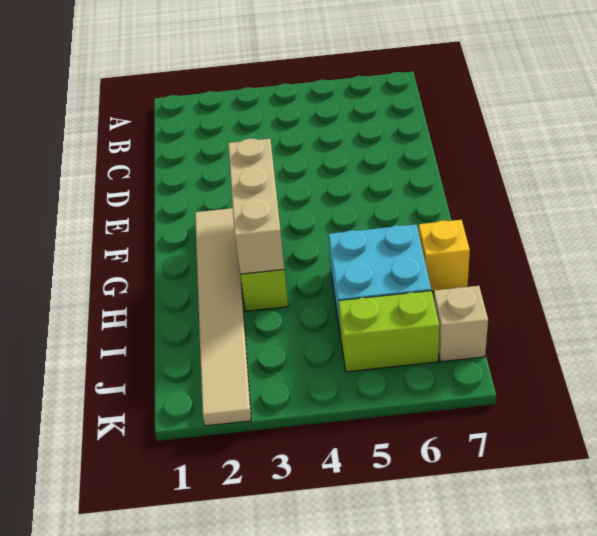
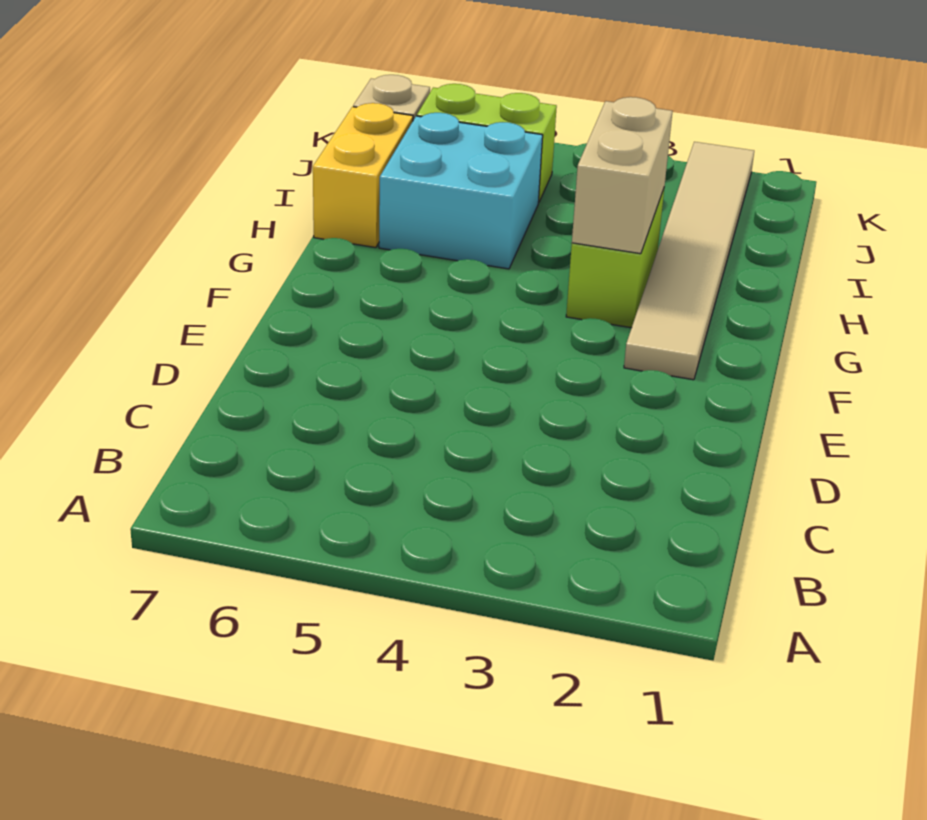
tan 1x3 brick [228,139,284,274] -> tan 1x2 brick [572,97,672,254]
yellow 1x1 brick [419,220,470,291] -> yellow 1x2 brick [313,103,413,248]

